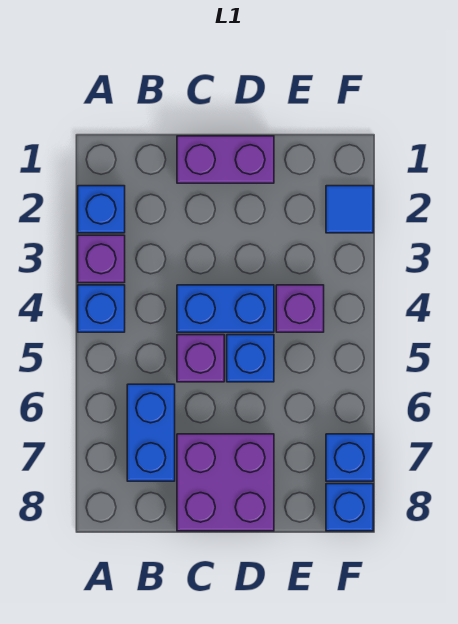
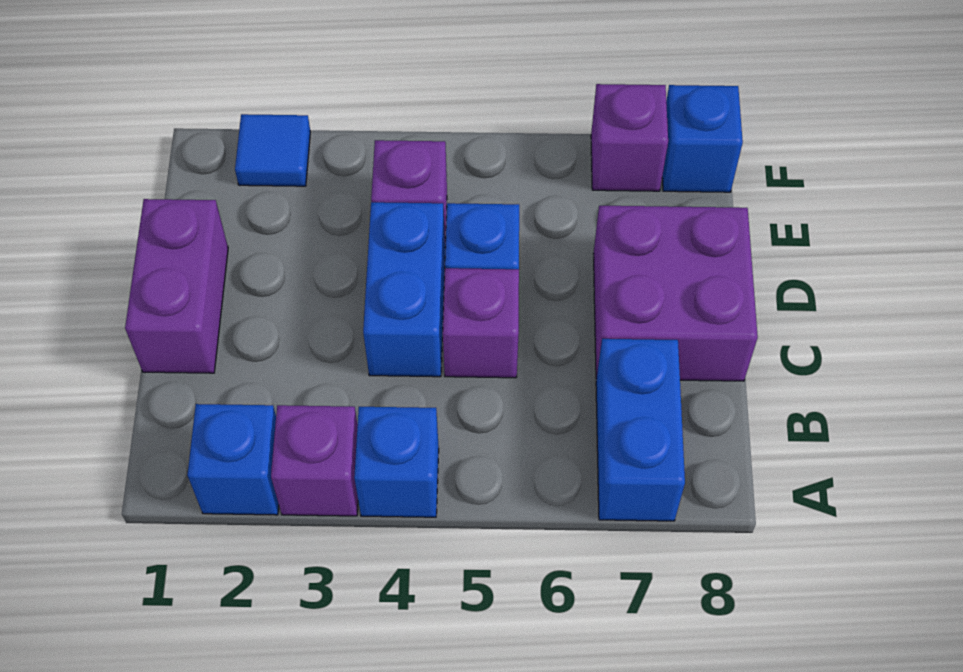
blue 1x2 brick [127,384,175,481] -> blue 1x2 brick turned to [596,339,685,521]
blue 1x1 brick [326,434,373,481] -> purple 1x1 brick [591,84,668,191]

